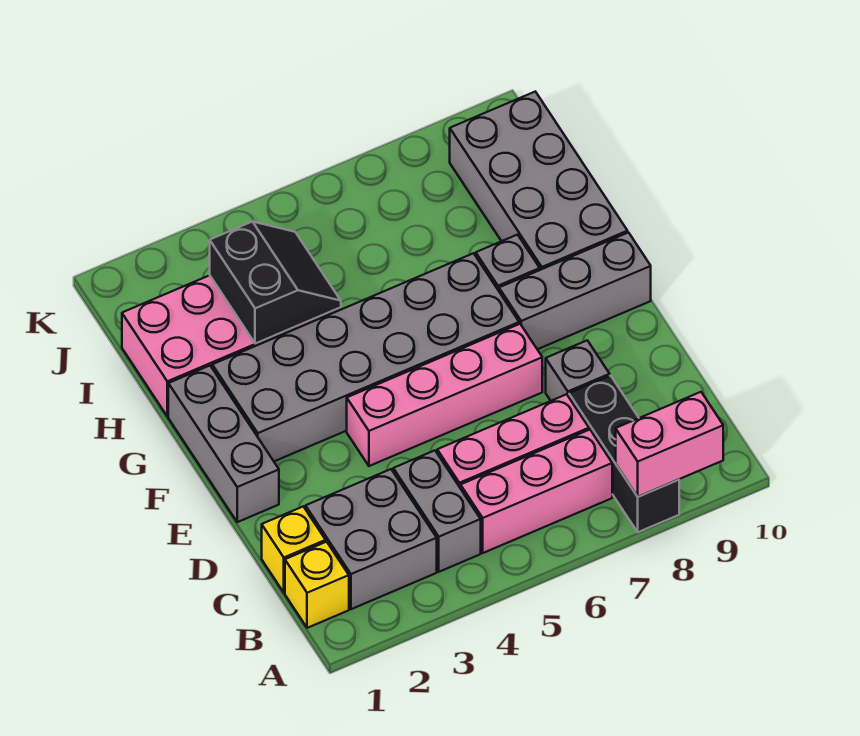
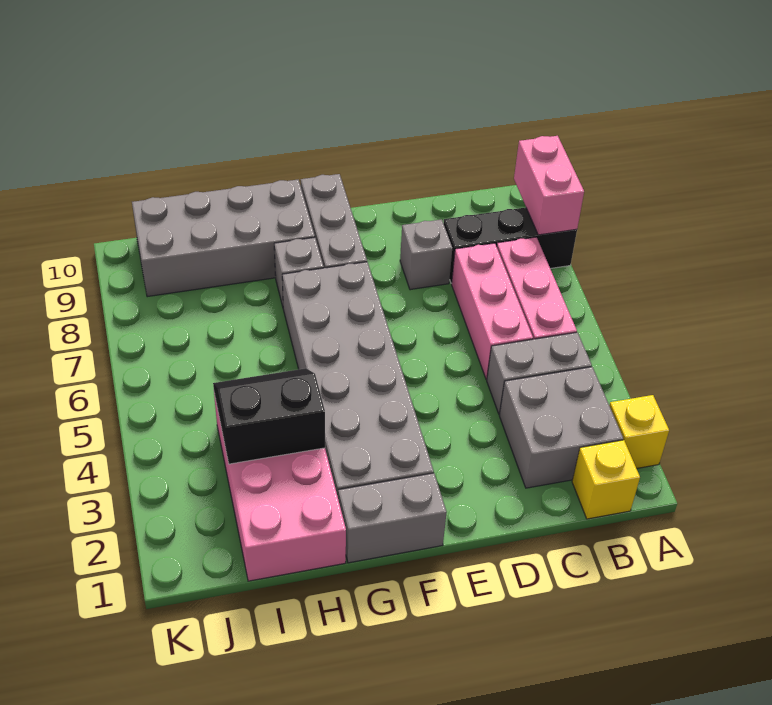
yellow 1x1 brick [262,507,326,593] -> yellow 1x1 brick moved to [609,395,669,469]
grey 1x3 brick [168,366,279,522] -> grey 1x2 brick [338,473,447,563]
pink 1x4 brick [347,324,542,466] -> none

